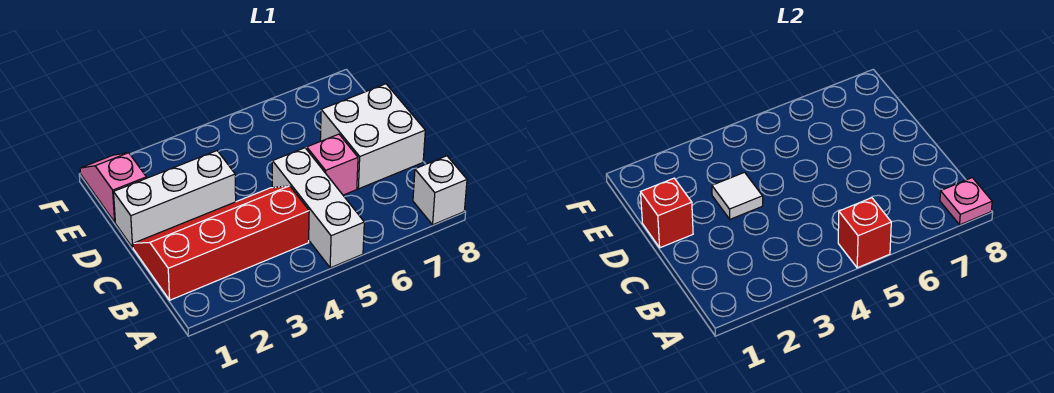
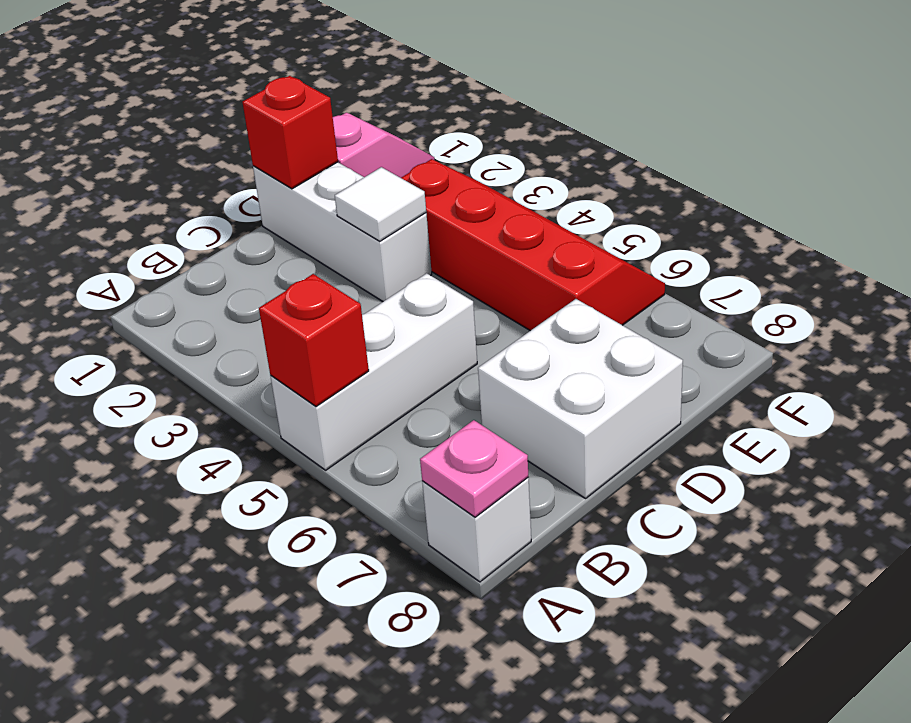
red 2x4 slope [133,186,309,300] -> red 2x4 slope moved to [401,159,665,331]
pink 1x1 brick [307,134,358,195] -> none

